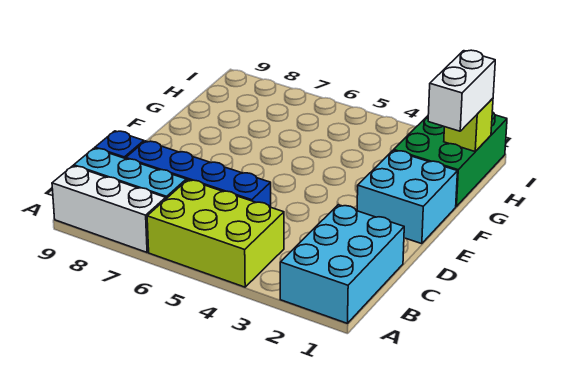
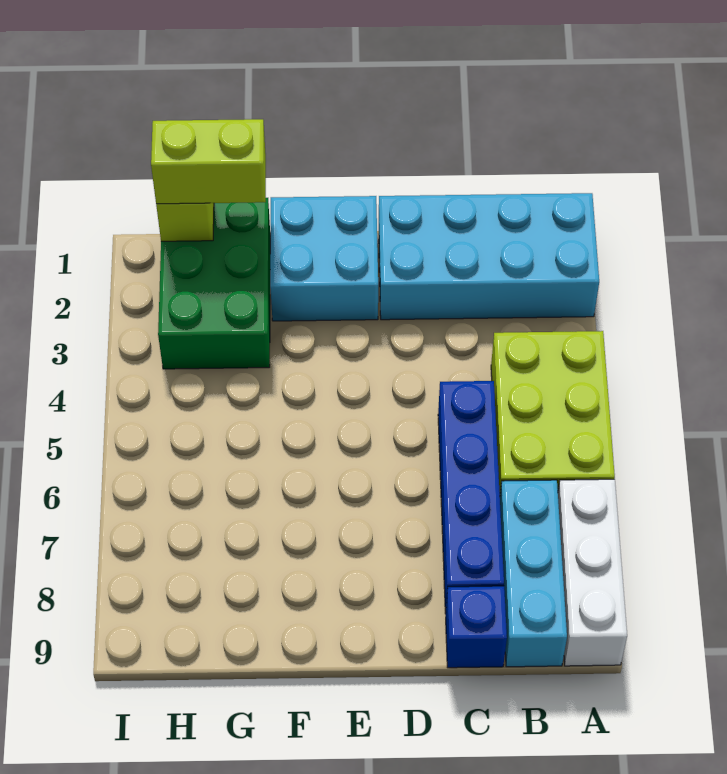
cyan 2x3 brick [280,205,404,323] -> cyan 2x4 brick [379,193,599,320]
green 2x3 brick [394,112,507,206] -> green 2x3 brick turned to [158,198,270,369]
white 1x2 brick [428,50,495,131] -> lime 1x2 brick [151,119,266,204]

